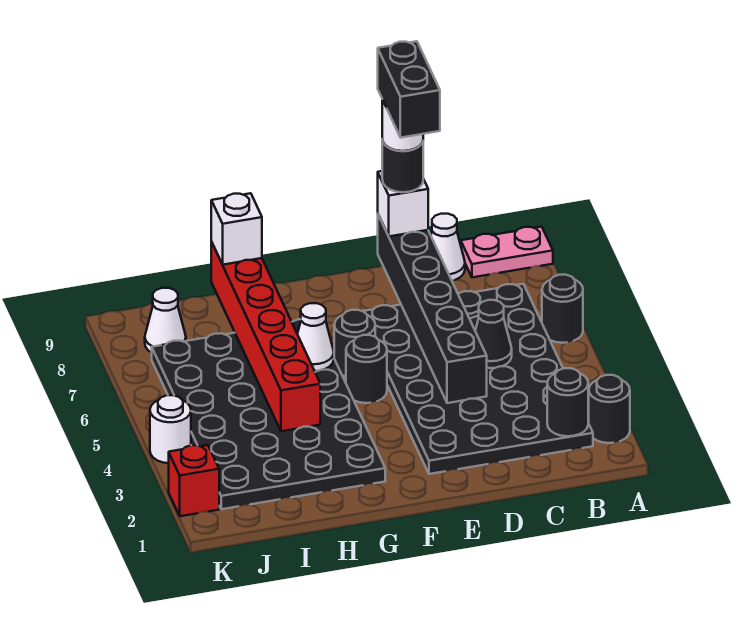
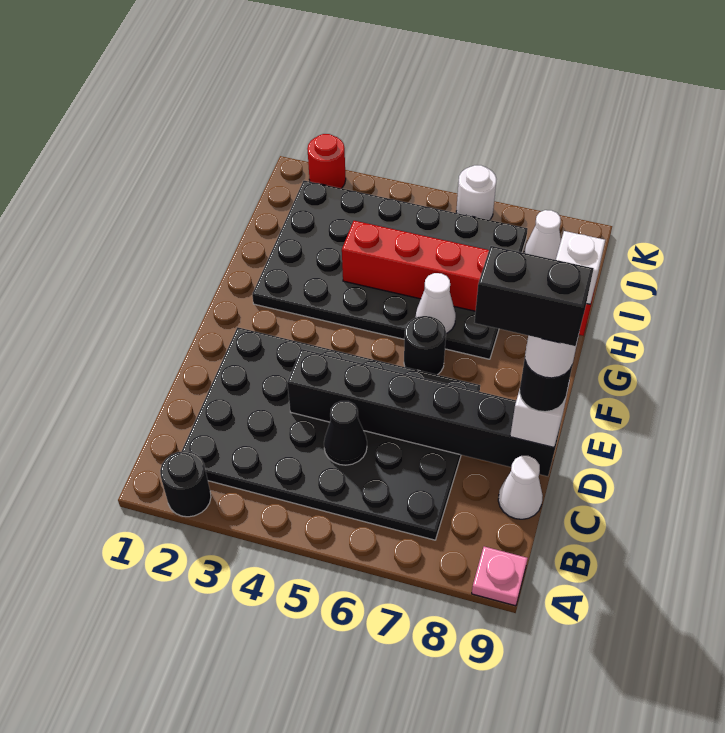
black 1x1 round brick [542,275,583,343] -> none
pink 1x2 plate [461,227,553,277] -> pink 1x1 plate [472,547,528,606]
black 1x1 round brick [547,368,588,436] -> none
black 1x1 round brick [346,335,387,403] -> none
red 1x1 brick [169,445,219,516] -> red 1x1 round brick [307,134,346,188]
white 1x1 round brick [150,395,191,463] -> white 1x1 round brick moved to [456,165,497,220]

